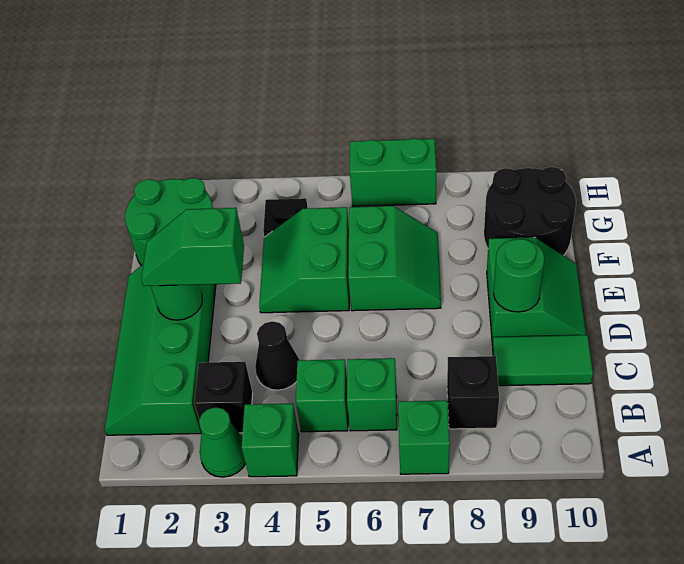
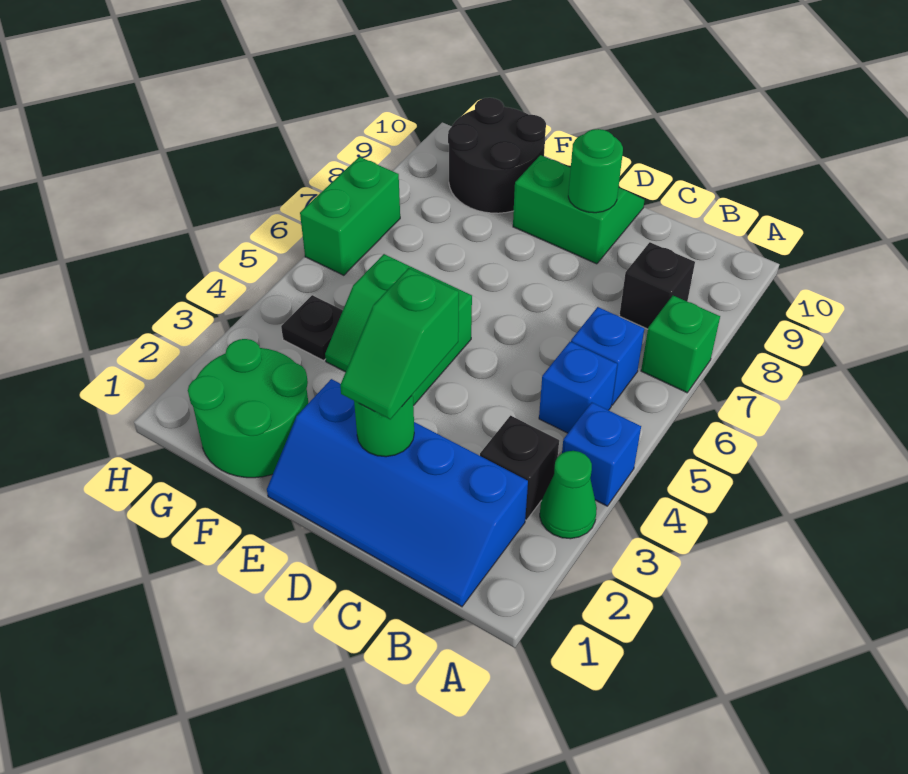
green 1x1 brick [241,404,299,477] -> blue 1x1 brick [562,402,641,506]
green 2x4 slope [105,265,216,435] -> blue 2x4 slope [267,379,528,607]
green 1x1 brick [296,359,348,432] -> blue 1x1 brick [539,342,617,433]
green 1x1 brick [347,358,397,431] -> blue 1x1 brick [571,307,644,405]
black 1x1 cone [255,321,299,390] -> none
green 1x2 tile [492,335,593,386] -> none
green 2x2 slope [348,206,441,311] -> none

